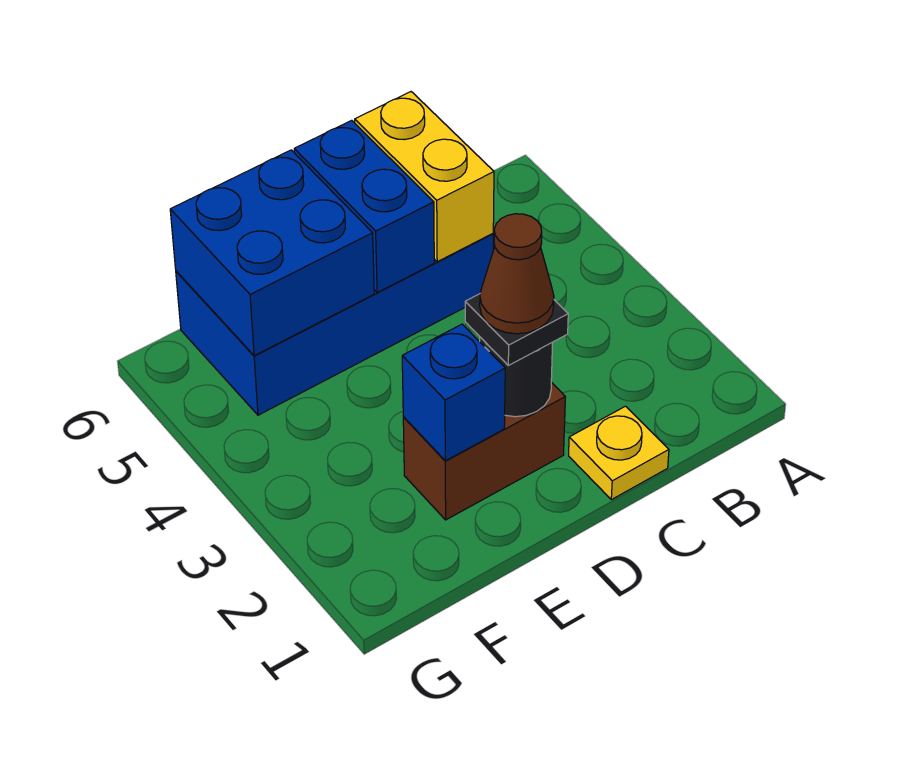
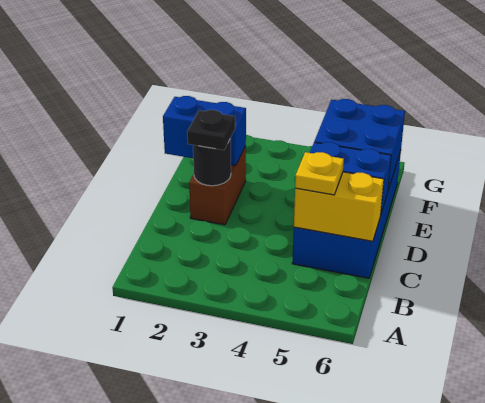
yellow 1x1 plate [569,406,669,500] -> yellow 1x1 plate moved to [295,152,344,195]
brown 1x1 cone [480,214,554,334] -> none
blue 1x1 brick [402,324,505,461] -> blue 1x2 brick [163,96,246,166]

